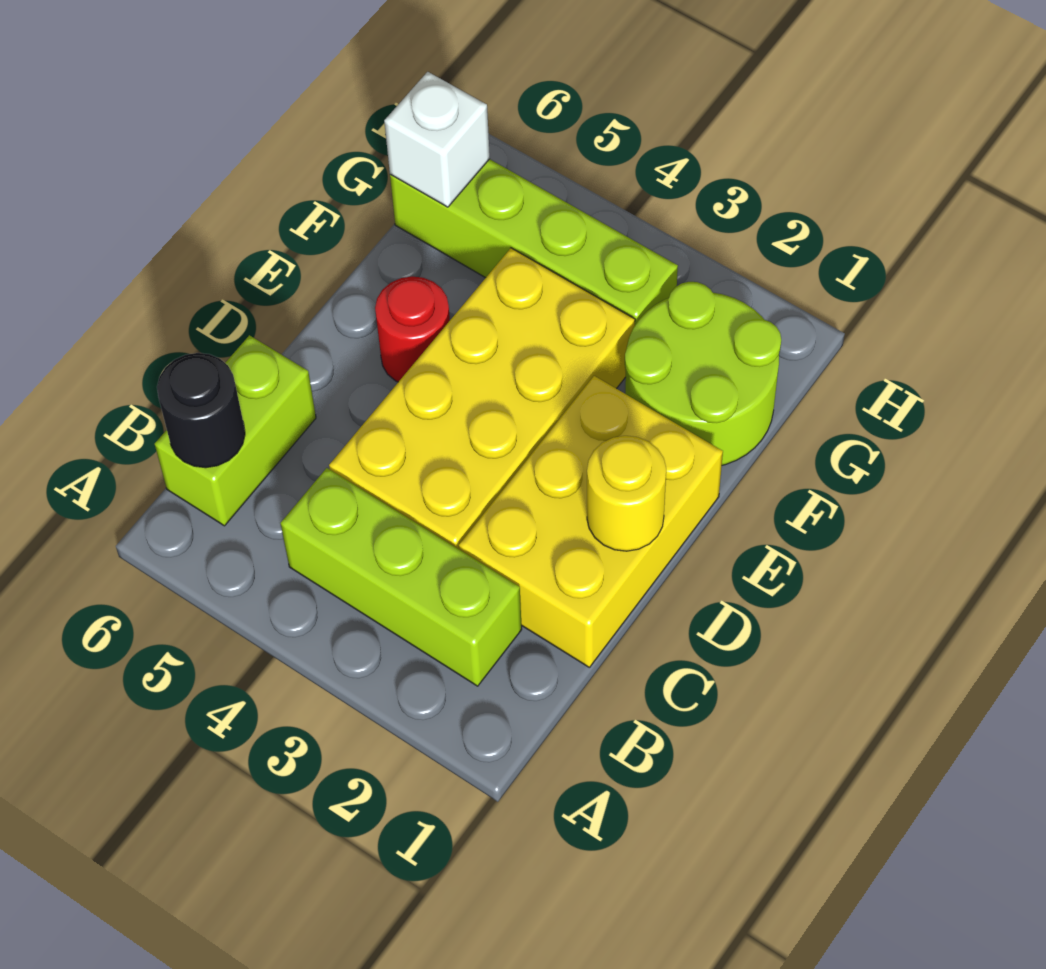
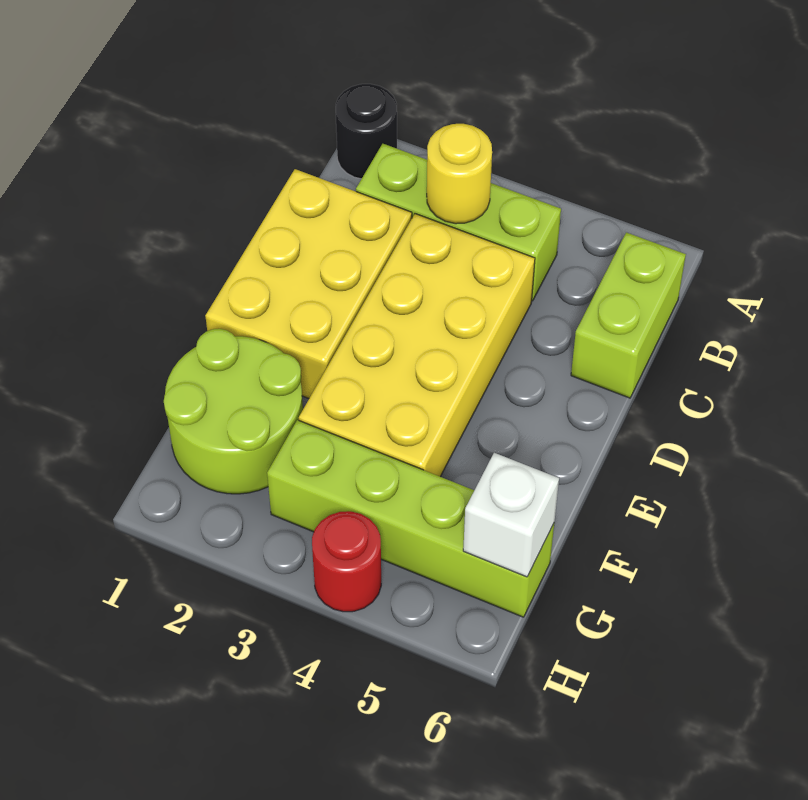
black 1x1 round brick [157,353,245,468] -> black 1x1 round brick moved to [336,84,397,179]
yellow 1x1 round brick [587,436,666,551] -> yellow 1x1 round brick moved to [427,124,492,224]
red 1x1 round brick [375,276,450,382] -> red 1x1 round brick moved to [312,511,381,612]

